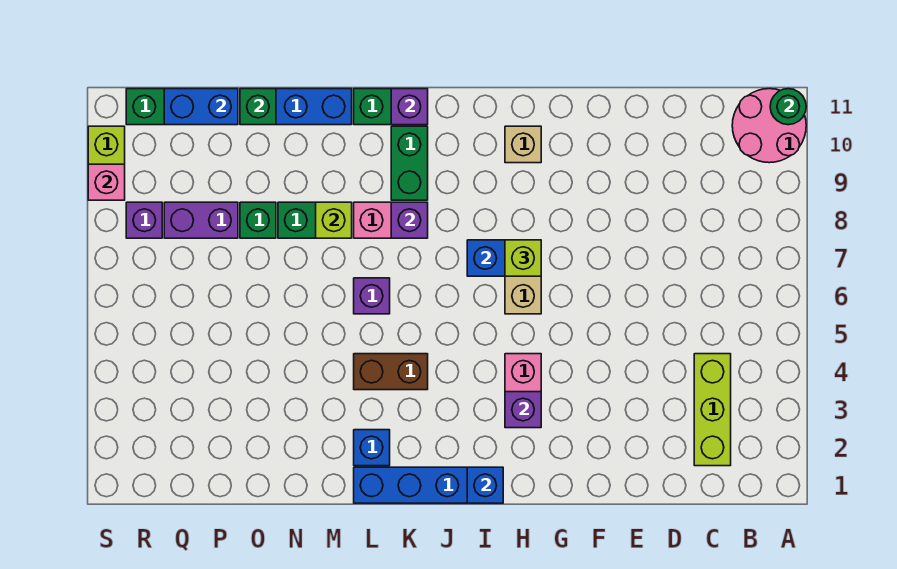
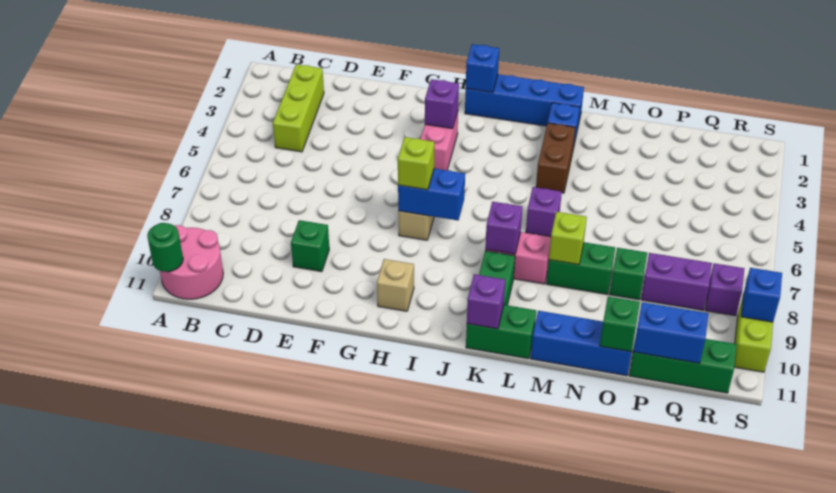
none -> green 1x1 brick [291,220,329,272]
brown 1x2 brick [354,354,428,390] -> brown 1x2 brick turned to [536,123,575,193]
pink 1x1 brick [88,164,125,200] -> blue 1x1 brick [741,268,782,322]

